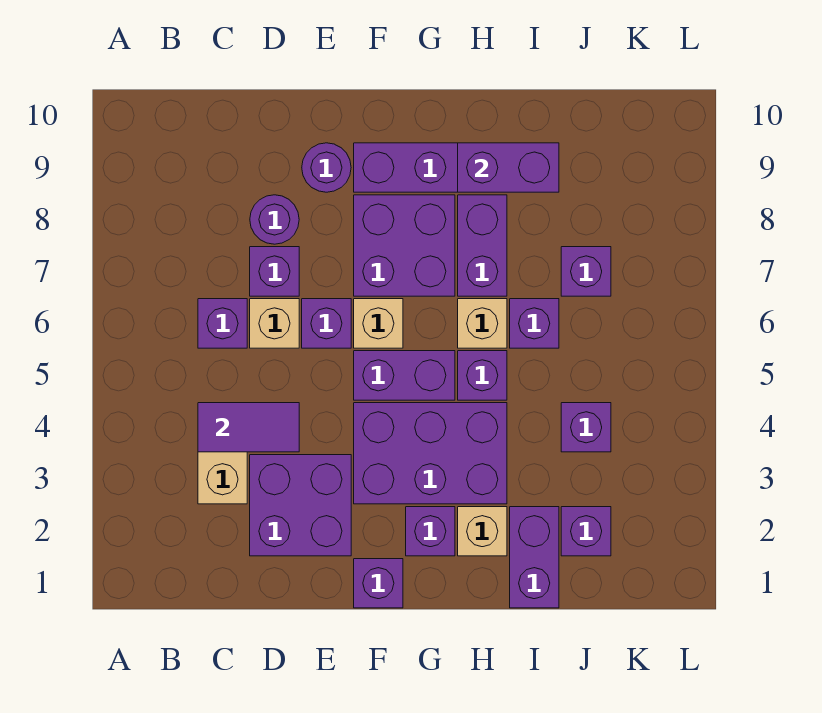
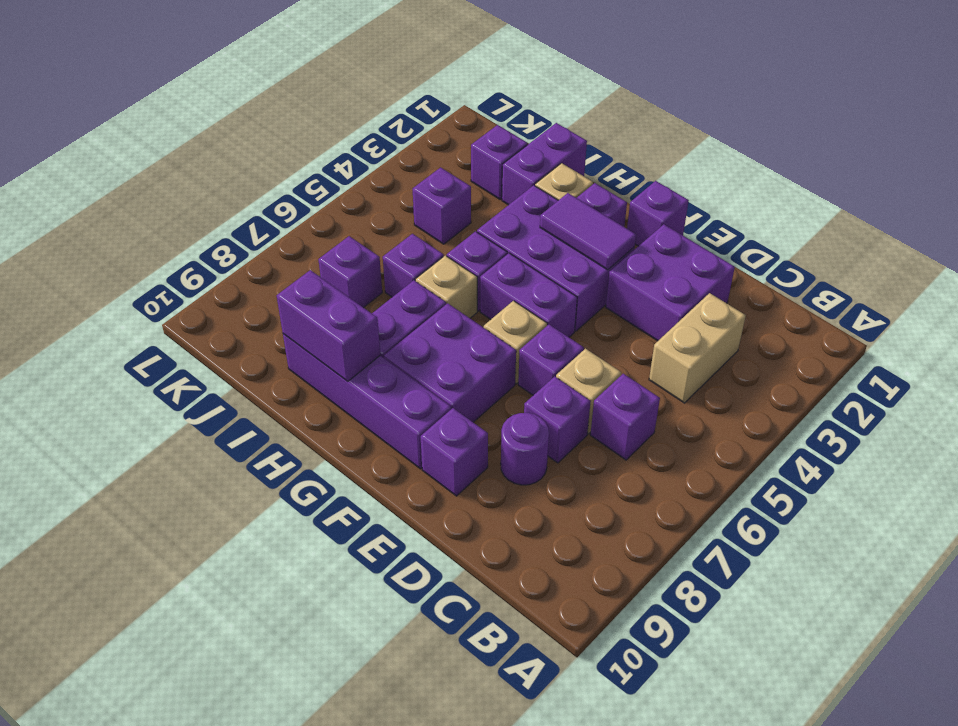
purple 1x2 tile [198,403,299,452] -> purple 1x2 tile moved to [540,193,636,270]
purple 1x1 round brick [302,143,351,192] -> purple 1x1 brick [421,408,488,496]

